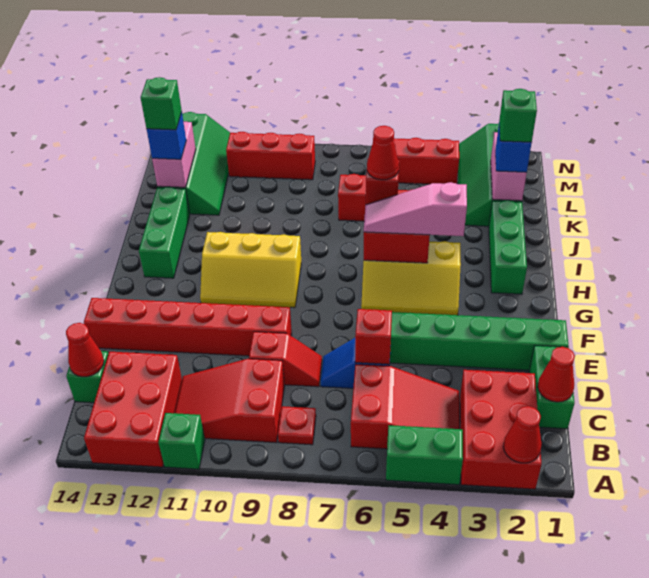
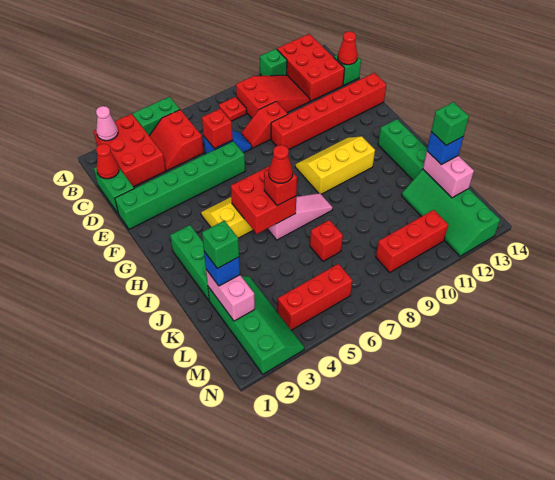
red 1x1 cone [503,406,541,463] -> pink 1x1 cone [96,106,118,141]
red 2x3 slope [351,364,459,449] -> red 2x2 slope [149,110,204,171]
pink 1x3 slope [364,182,467,236] -> pink 1x3 slope moved to [268,193,333,240]

